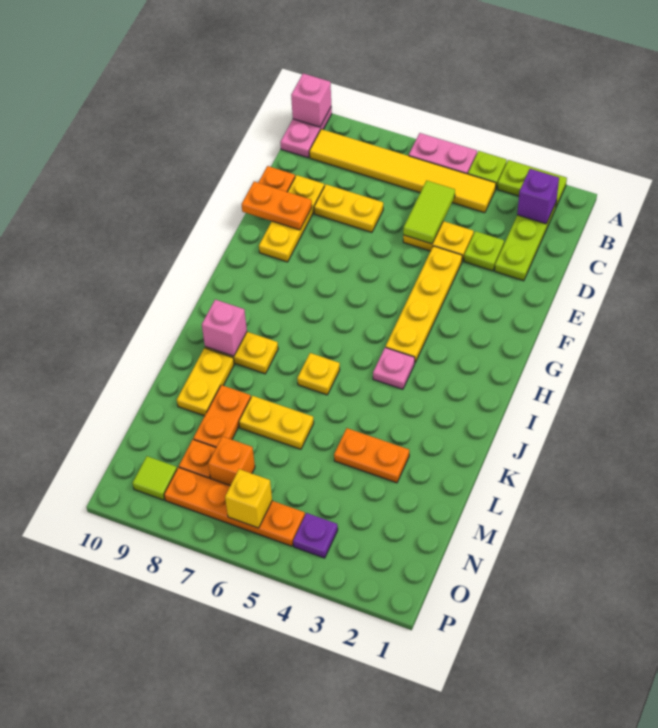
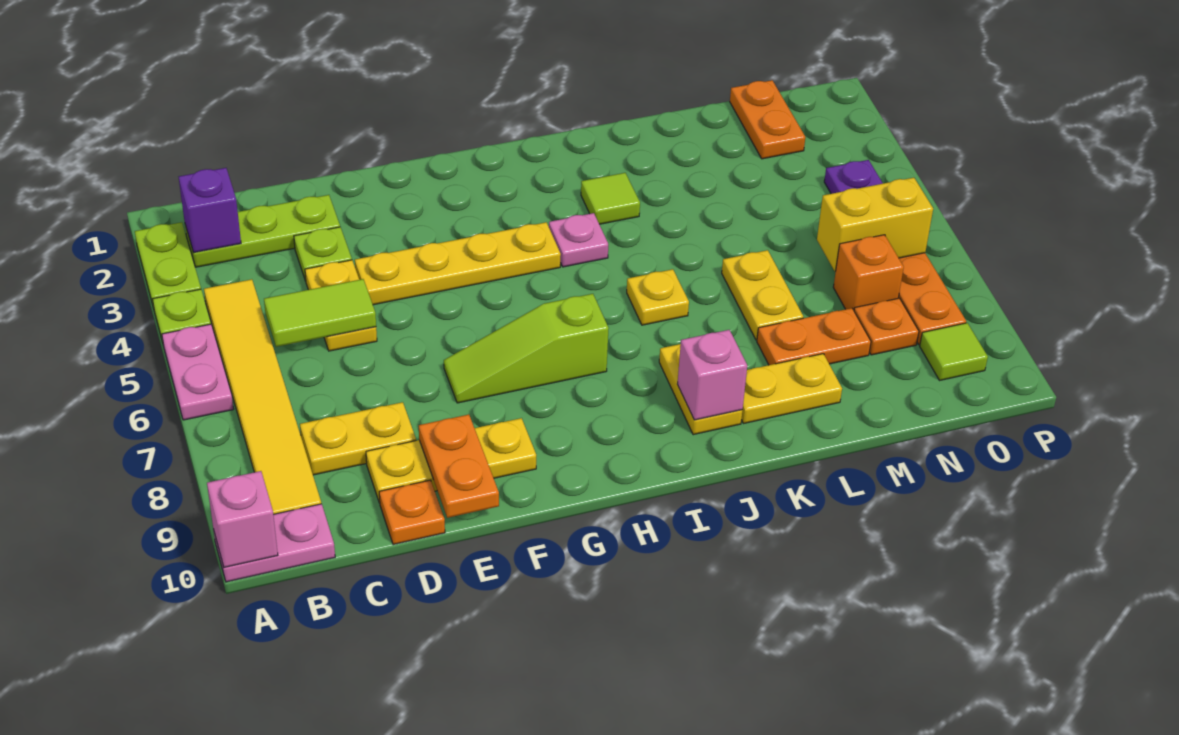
yellow 1x2 plate [314,184,383,232] -> yellow 1x2 plate turned to [300,402,416,475]
none -> lime 1x3 slope [444,294,609,403]
none -> lime 1x1 tile [581,173,640,224]
orange 1x2 plate [334,428,409,483] -> orange 1x2 plate moved to [730,80,805,159]
yellow 1x1 brick [225,469,272,528] -> yellow 1x2 brick [817,178,933,271]

